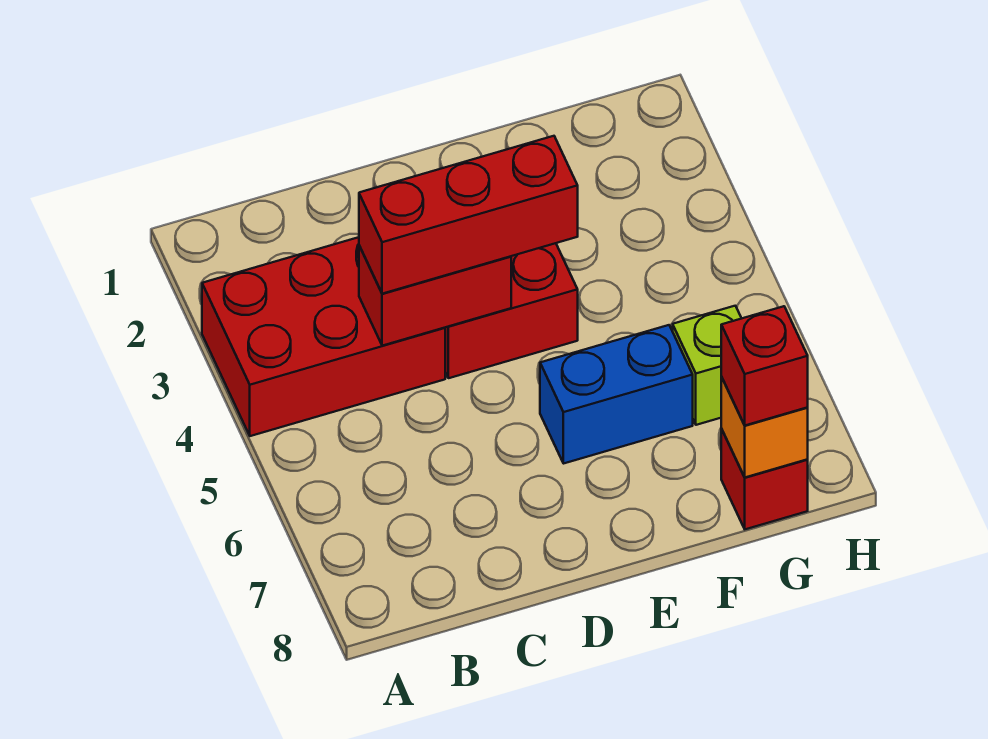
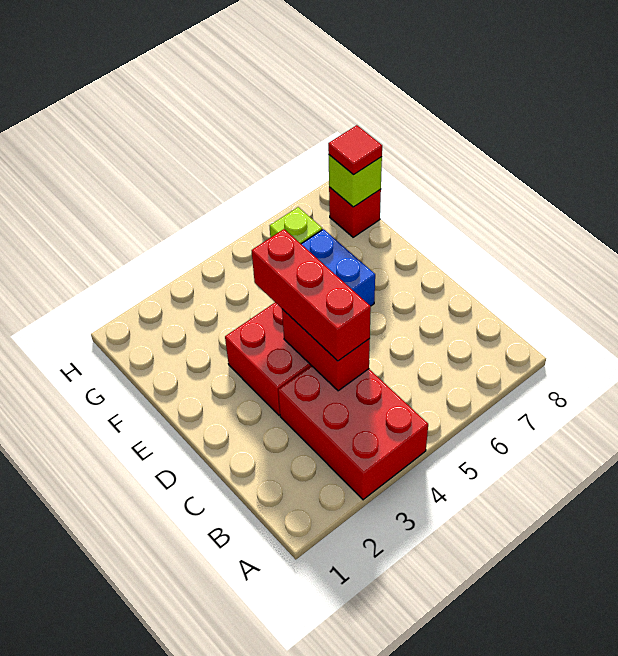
orange 1x1 brick [721,377,808,477] -> lime 1x1 brick [329,155,382,207]
red 1x1 brick [721,306,808,425] -> red 1x1 tile [328,125,382,175]

